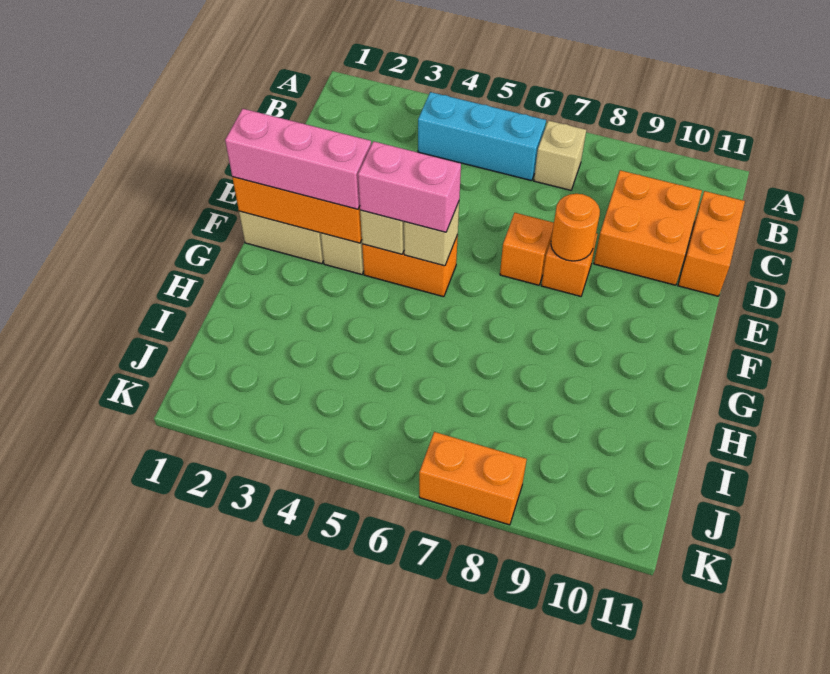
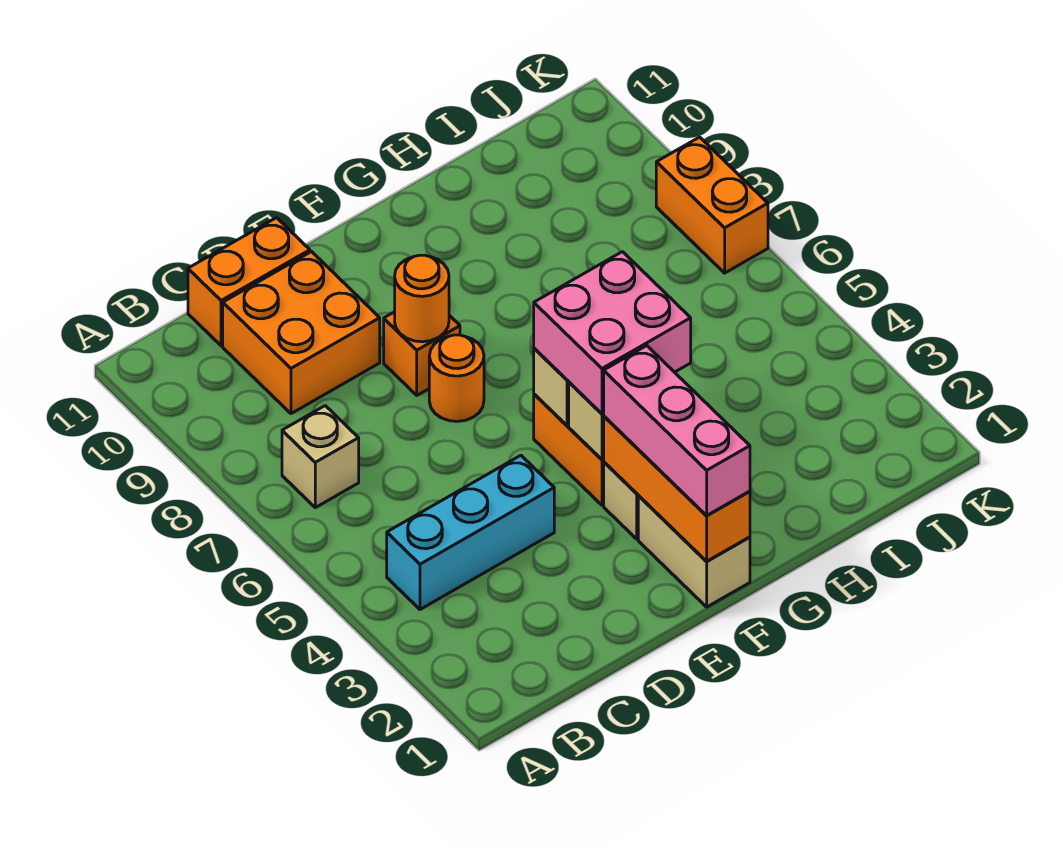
cyan 1x3 brick [418,92,546,181] -> cyan 1x3 brick turned to [387,455,554,609]
orange 1x1 brick [500,213,554,285] -> orange 1x1 round brick [429,335,484,421]
pink 1x2 brick [358,141,461,232] -> pink 2x2 brick [534,252,691,414]

